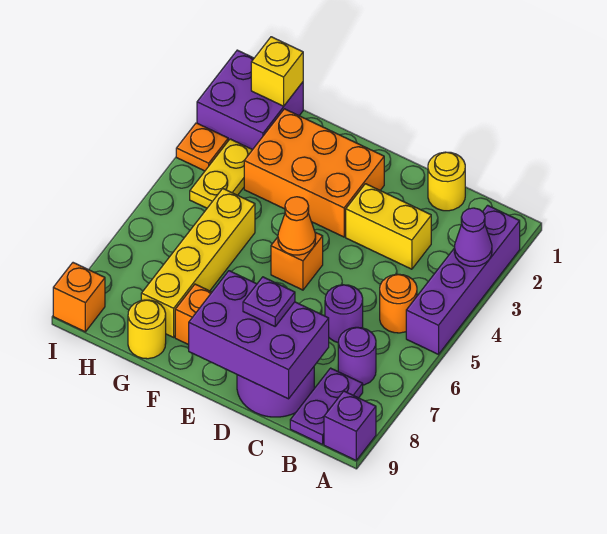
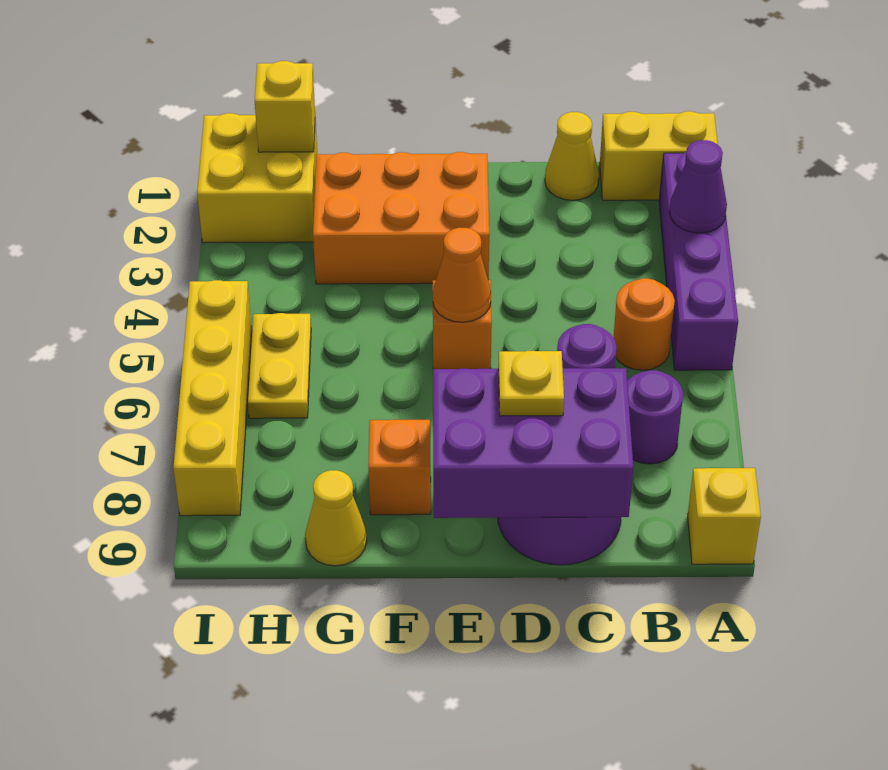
purple 1x1 brick [324,391,376,460] -> yellow 1x1 brick [688,468,761,564]
purple 1x2 plate [290,368,363,444] -> none
yellow 1x1 round brick [428,152,465,211] -> yellow 1x1 cone [545,112,599,200]
yellow 1x2 brick [346,184,431,269] -> yellow 1x2 brick moved to [600,111,718,200]
purple 1x1 plate [243,277,295,326] -> yellow 1x1 plate [498,351,564,416]
yellow 1x4 brick [141,189,255,337] -> yellow 1x4 brick moved to [173,280,252,516]
yellow 1x1 round brick [128,300,166,359] -> yellow 1x1 cone [305,470,367,566]
purple 2x2 brick [197,50,303,150] -> yellow 2x2 brick [197,113,317,243]
yellow 1x2 plate [190,139,252,208] -> yellow 1x2 plate moved to [248,313,311,418]
orange 1x1 plate [176,123,228,171] -> none
orange 1x1 brick [53,263,105,332] -> none

